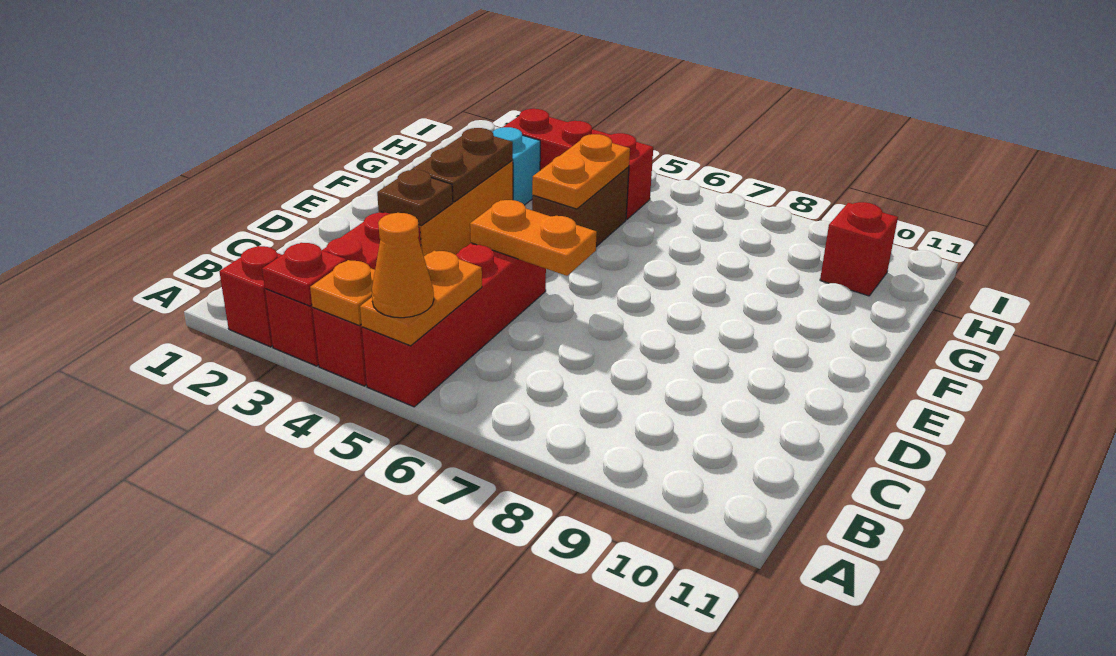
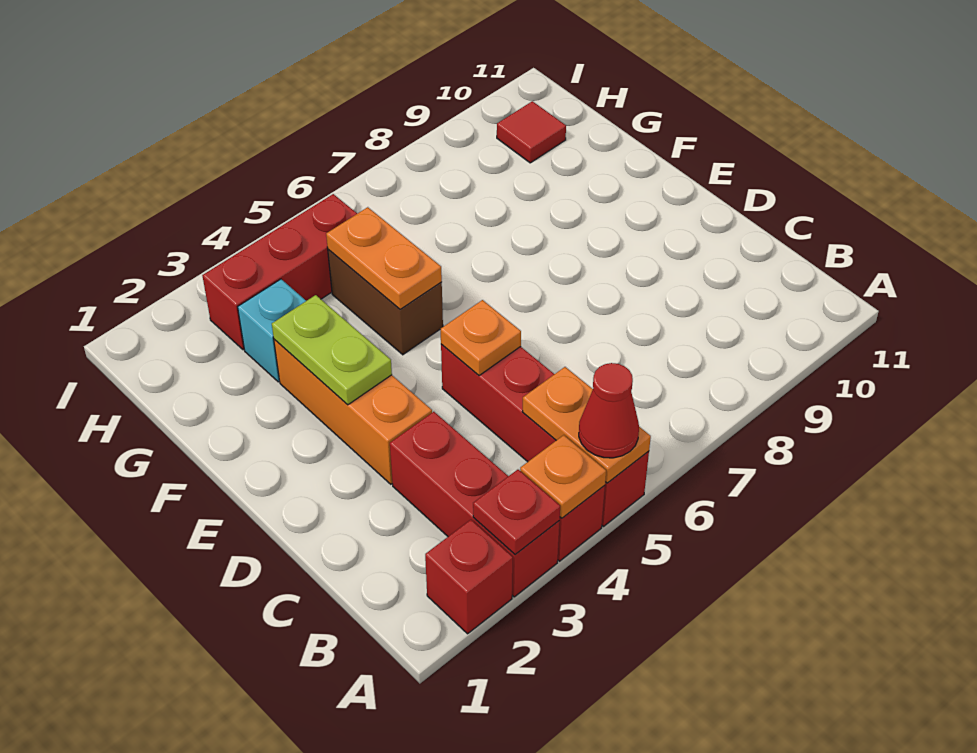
orange 1x1 cone [372,213,434,318] -> red 1x1 cone [579,363,639,458]
brown 1x1 plate [377,170,453,226] -> none
orange 1x2 plate [470,200,597,276] -> orange 1x1 plate [441,300,521,376]
brown 1x2 plate [411,128,513,202] -> lime 1x2 plate [272,295,392,405]
red 1x1 brick [820,202,898,296] -> red 1x1 tile [497,101,566,163]

